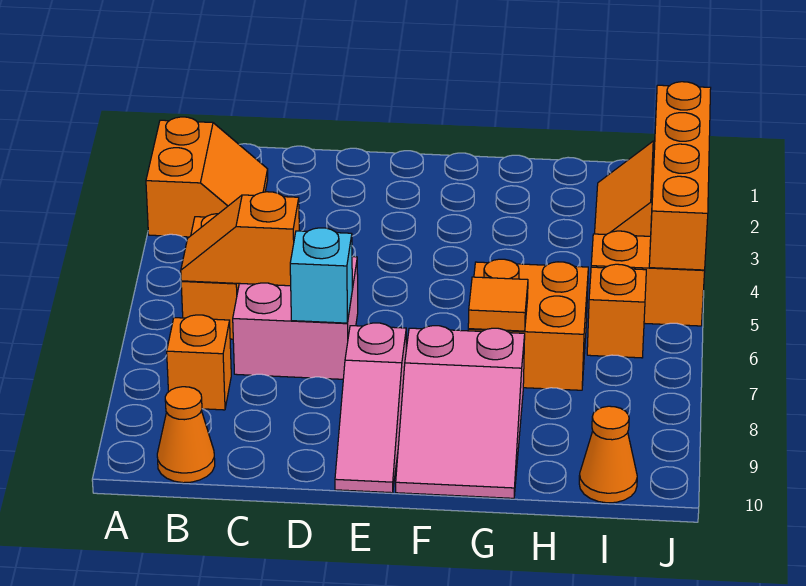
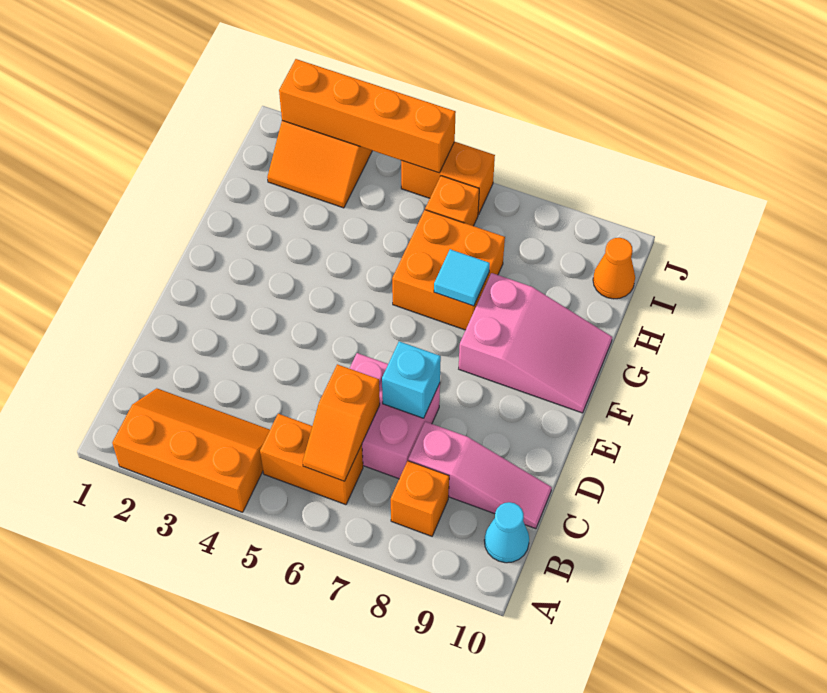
orange 2x2 slope [146,117,268,237] -> orange 2x3 slope [112,388,270,512]
orange 1x1 cone [157,387,215,483] -> cyan 1x1 cone [484,502,529,563]
pink 1x3 slope [335,323,406,493] -> pink 1x3 slope moved to [408,422,552,529]
orange 1x1 tile [468,277,528,331] -> cyan 1x1 tile [434,249,490,306]
orange 1x2 brick [591,231,705,326] -> orange 1x2 brick turned to [401,142,495,215]

